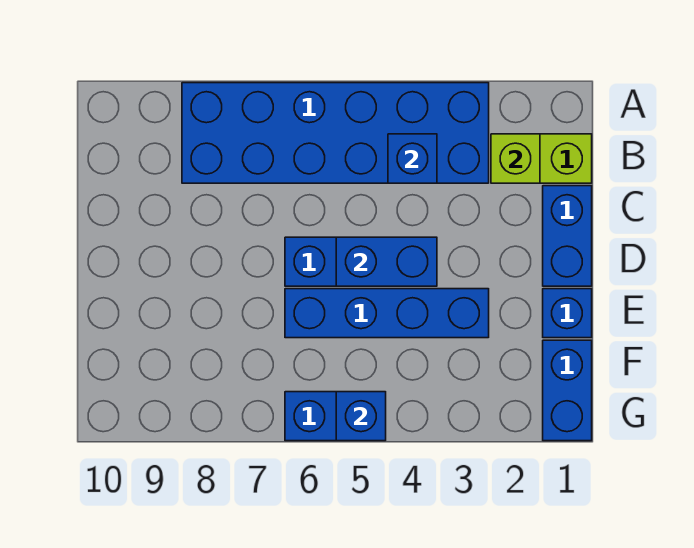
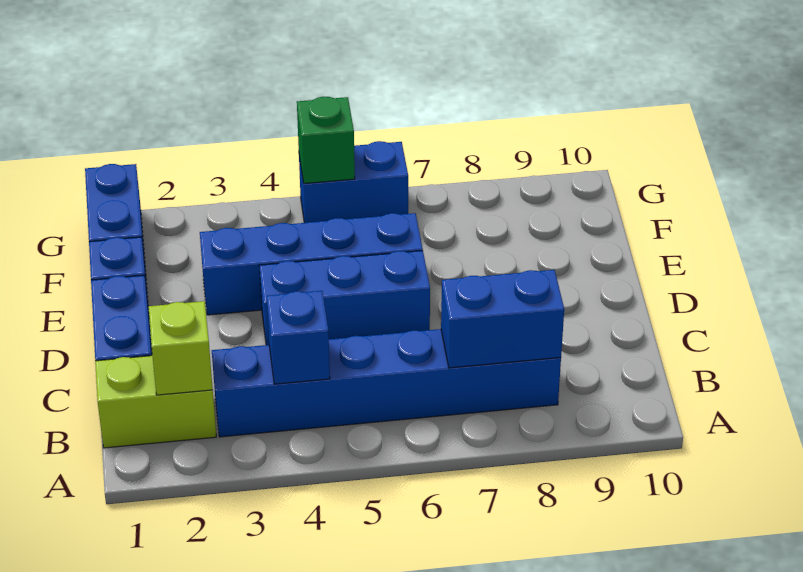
blue 2x6 brick [182,83,489,183] -> blue 1x6 brick [212,329,561,437]
blue 1x2 brick [336,237,437,286] -> blue 1x2 brick moved to [441,270,564,368]
blue 1x1 brick [336,392,386,441] -> green 1x1 brick [297,97,355,184]

